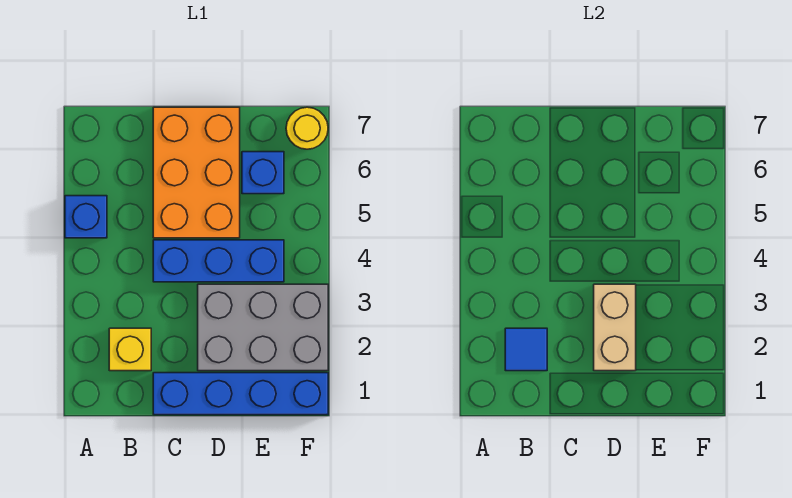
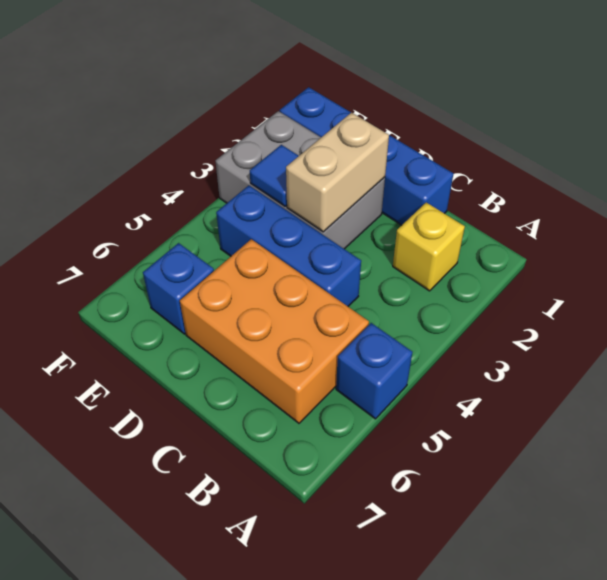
blue 1x1 tile [505,328,547,371] -> blue 1x1 tile moved to [250,145,298,206]
orange 2x3 brick [153,107,240,238] -> orange 2x3 brick turned to [180,239,369,423]
yellow 1x1 round brick [286,107,328,149] -> none

